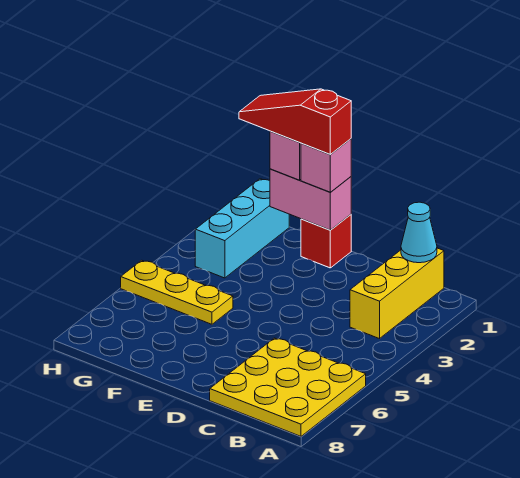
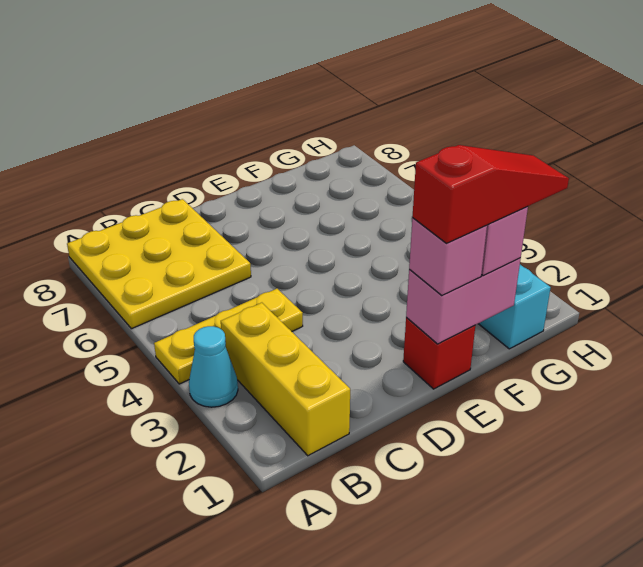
cyan 1x1 cone [401,202,437,263] -> cyan 1x1 cone moved to [189,326,238,407]
yellow 1x3 plate [121,260,233,324] -> yellow 1x3 plate moved to [154,289,303,384]

